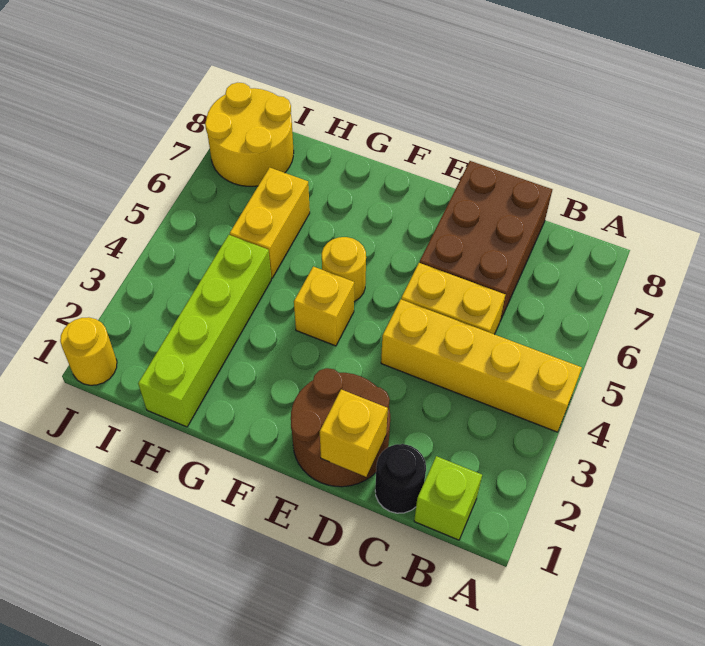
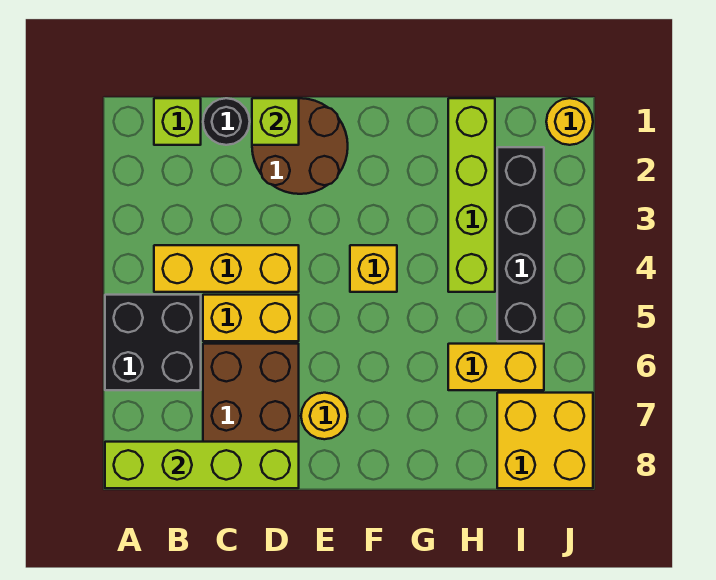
yellow 1x4 brick [381,300,582,432] -> yellow 1x3 brick [154,245,299,292]
none -> black 2x2 brick [105,295,201,390]
none -> lime 1x4 brick [105,442,299,488]
yellow 1x1 brick [320,390,388,477] -> lime 1x1 brick [252,98,299,145]
yellow 1x1 round brick [322,237,366,301] -> yellow 1x1 round brick moved to [301,393,348,439]
yellow 1x2 brick [230,168,310,278] -> yellow 1x2 brick turned to [448,344,544,390]
none -> black 1x4 brick [497,147,544,341]
yellow 2x2 round brick [205,83,294,186] -> yellow 2x2 brick [497,393,593,488]

